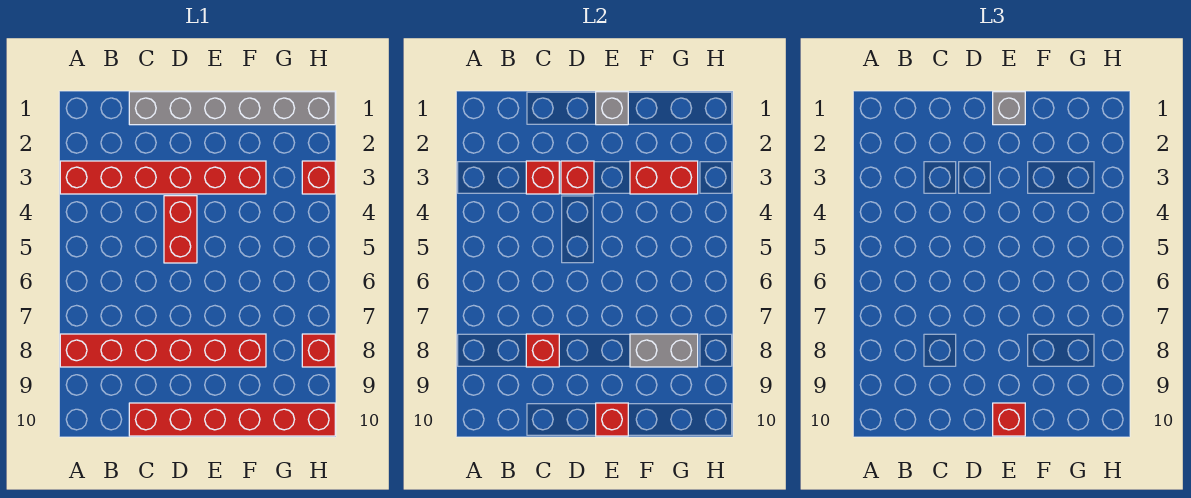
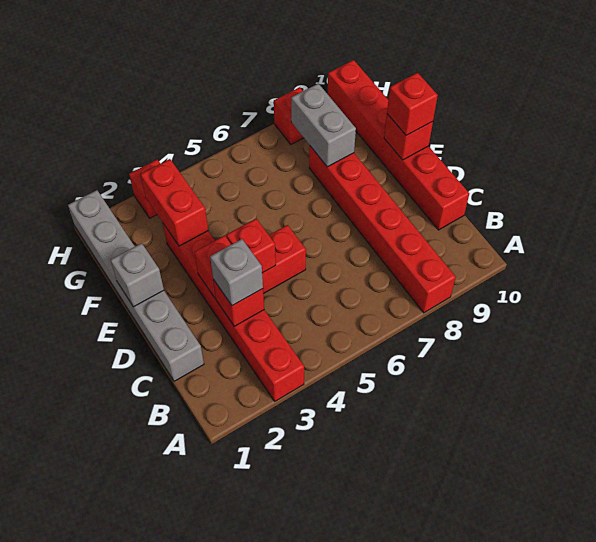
red 1x1 brick [526,334,559,367] -> red 1x1 brick moved to [226,219,276,273]
grey 1x1 brick [993,92,1025,125] -> grey 1x1 brick moved to [210,239,263,306]

